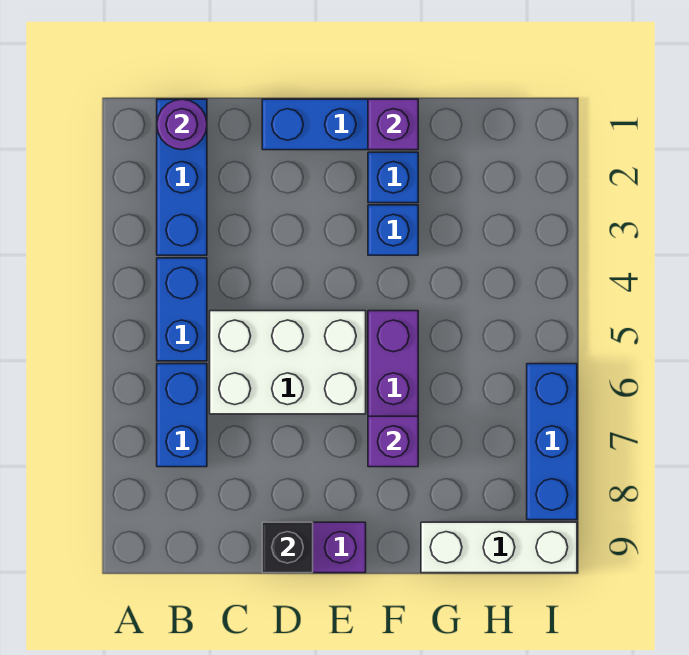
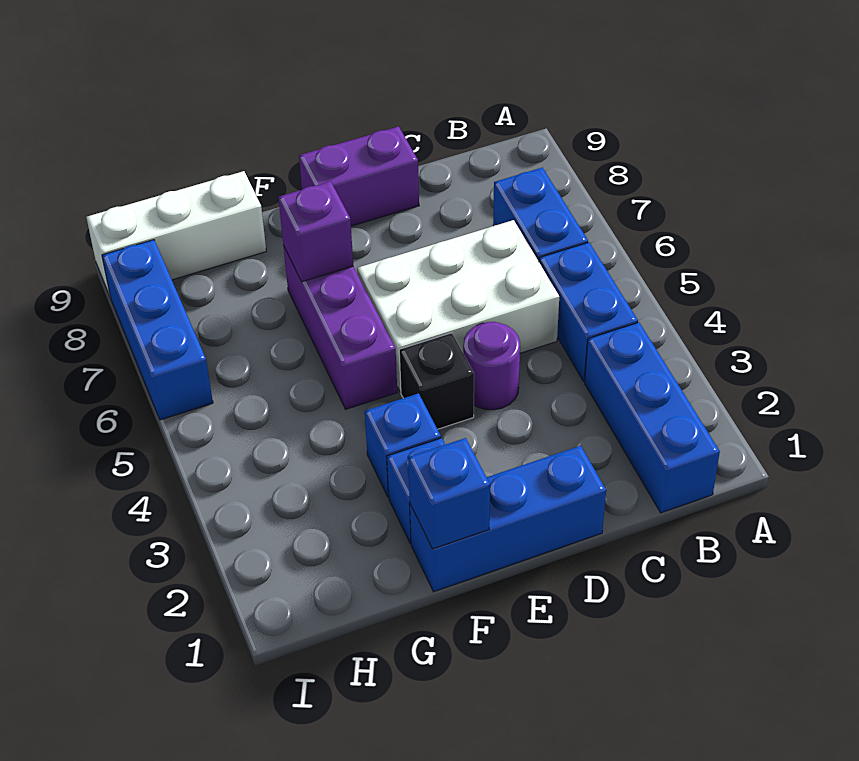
purple 1x1 round brick [157,99,207,150] -> purple 1x1 round brick moved to [463,322,520,410]
black 1x1 brick [262,522,313,573] -> black 1x1 brick moved to [399,333,474,429]
purple 1x1 brick [368,99,418,150] -> blue 1x1 brick [408,438,490,549]

